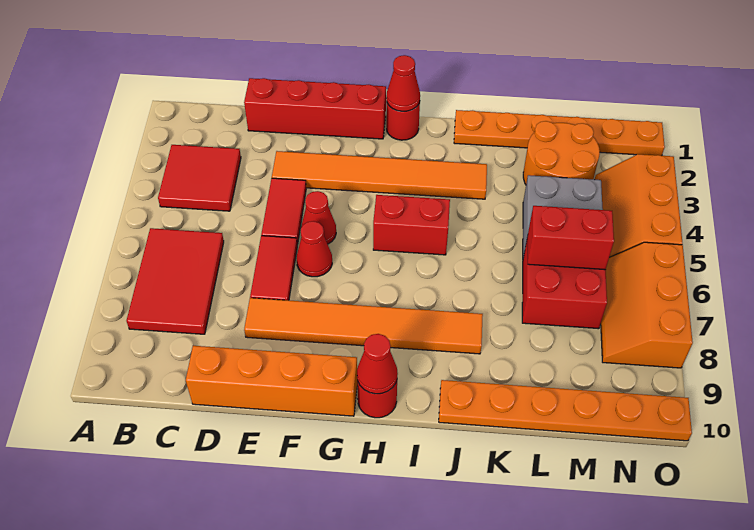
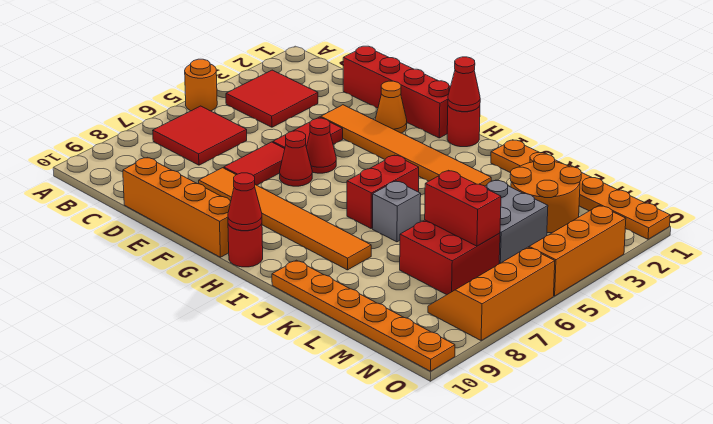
none -> orange 1x1 round brick [185,59,217,111]
red 2x3 tile [126,228,224,334] -> red 2x2 tile [153,106,247,165]
none -> orange 1x1 cone [375,81,407,133]
red 1x2 brick [373,195,450,255] -> red 1x2 brick turned to [347,155,419,228]
none -> grey 1x1 brick [373,181,421,242]

